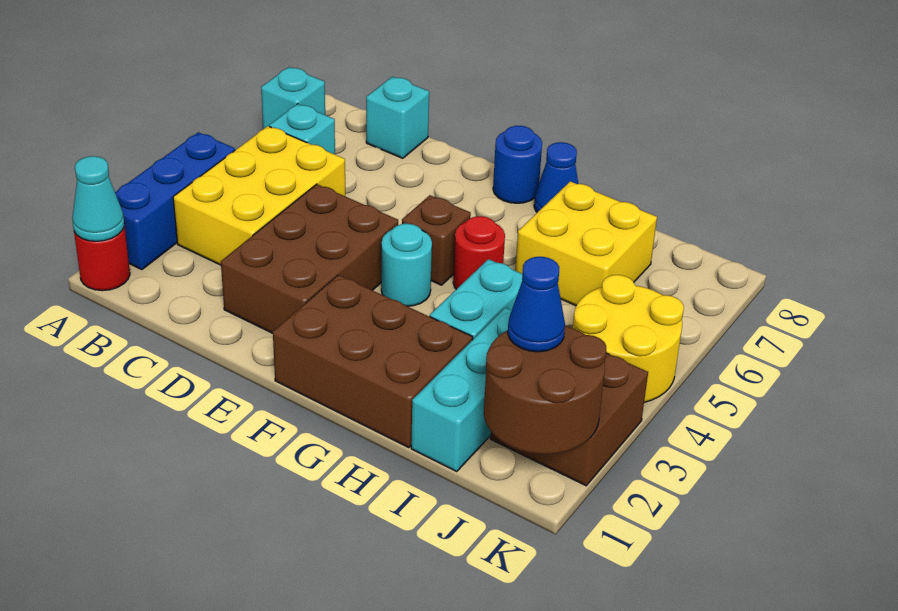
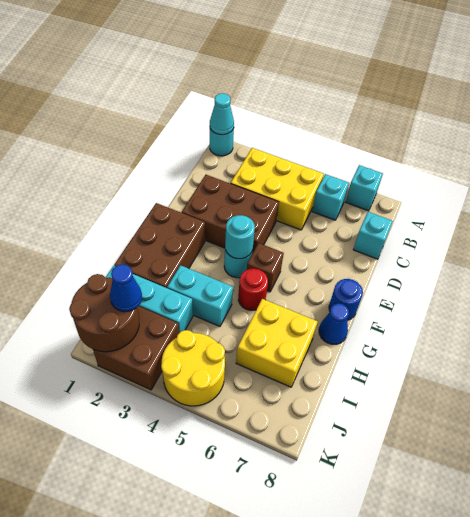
red 1x1 round brick [74,227,130,291] -> cyan 1x1 round brick [210,129,234,156]
blue 1x3 brick [115,132,235,270] -> none
none -> cyan 1x1 round brick [225,215,255,259]

